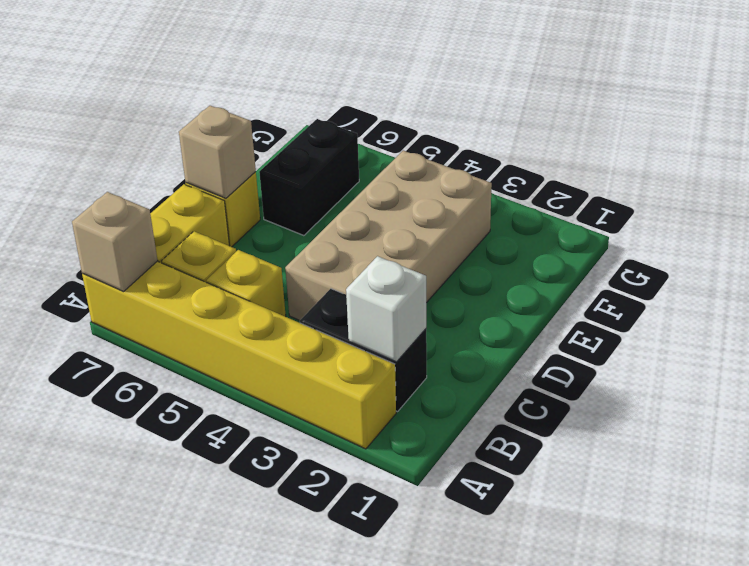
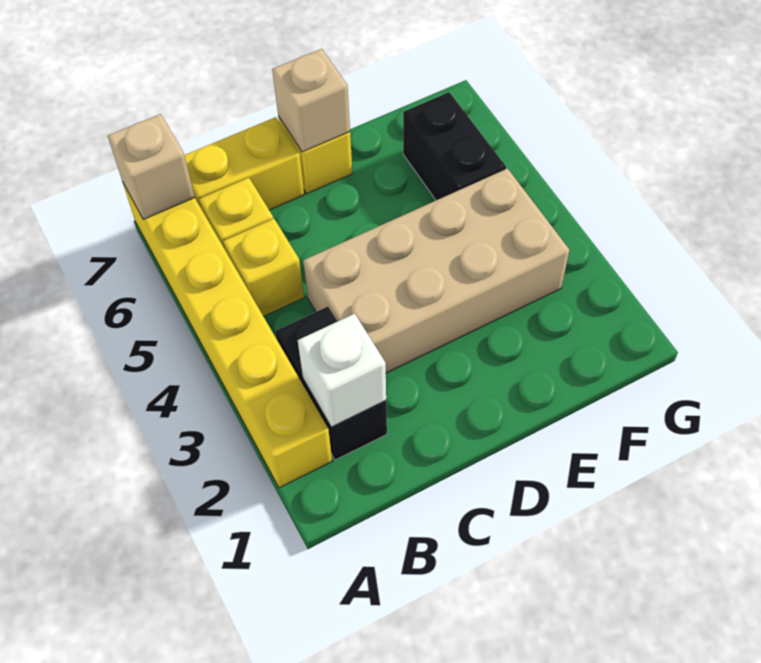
black 1x2 brick [259,119,359,236] -> black 1x2 brick turned to [403,92,506,200]

